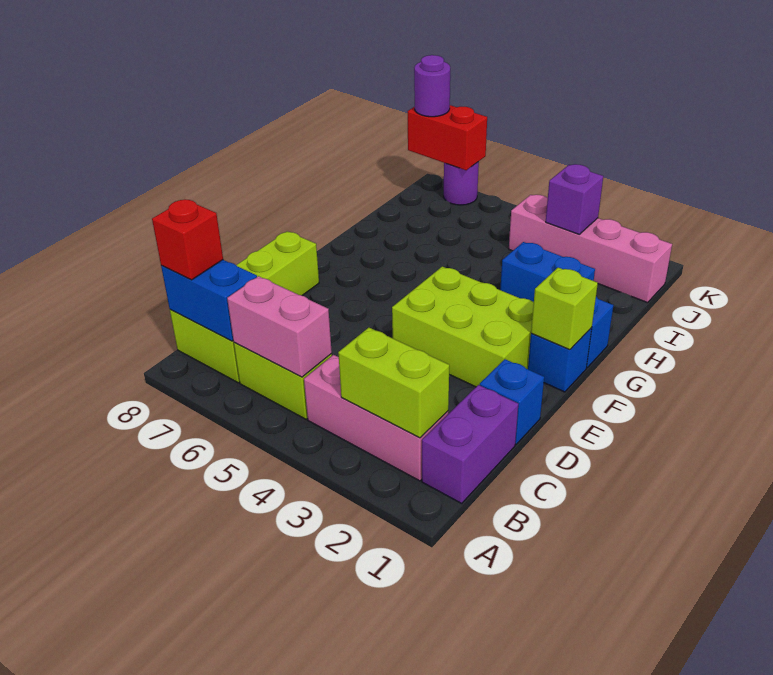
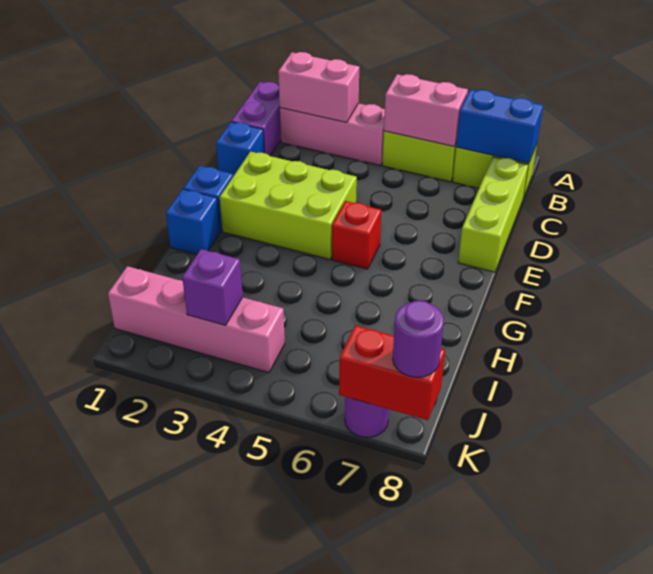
lime 1x2 brick [338,328,449,438] -> pink 1x2 brick [278,52,359,123]
red 1x1 brick [152,200,223,280] -> red 1x1 brick moved to [332,201,381,269]
lime 1x1 brick [531,268,598,350] -> none
blue 1x2 brick [500,242,595,302] -> none

